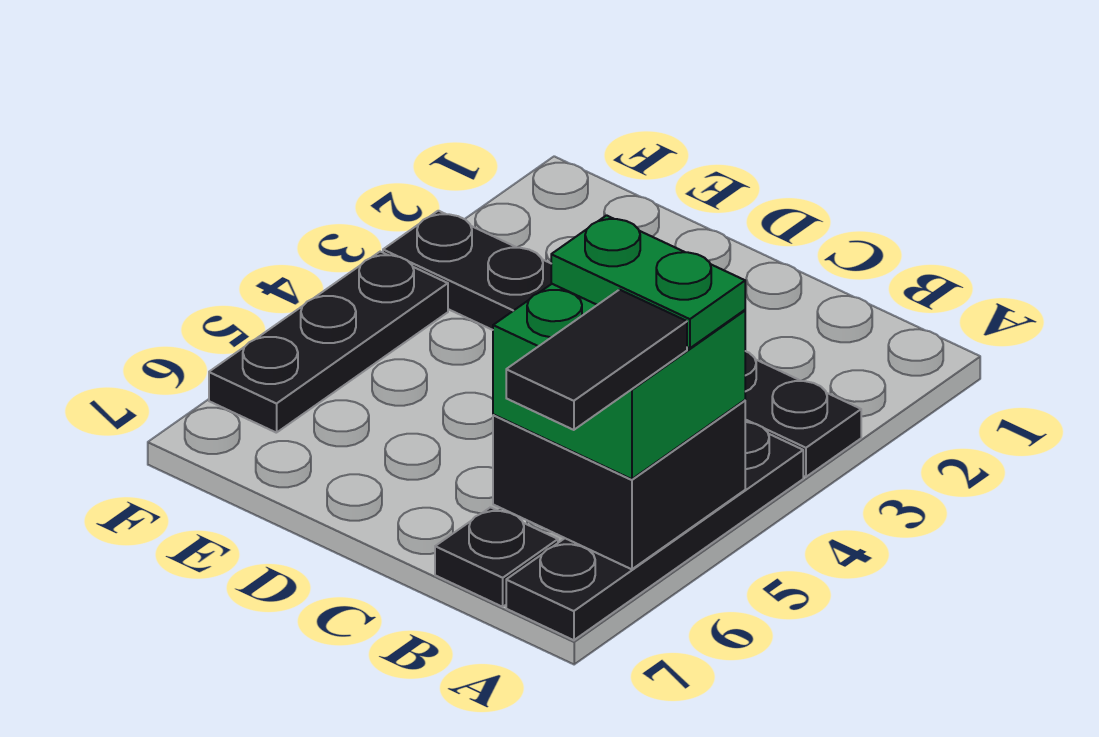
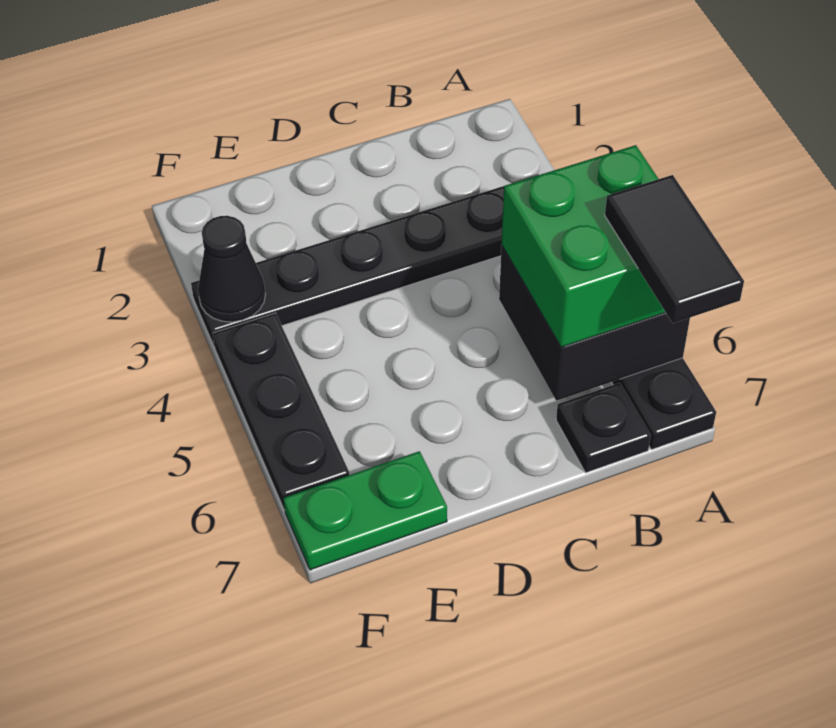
green 1x2 plate [551,215,745,348] -> green 1x2 plate moved to [284,451,447,570]
none -> black 1x1 cone [198,216,265,322]

